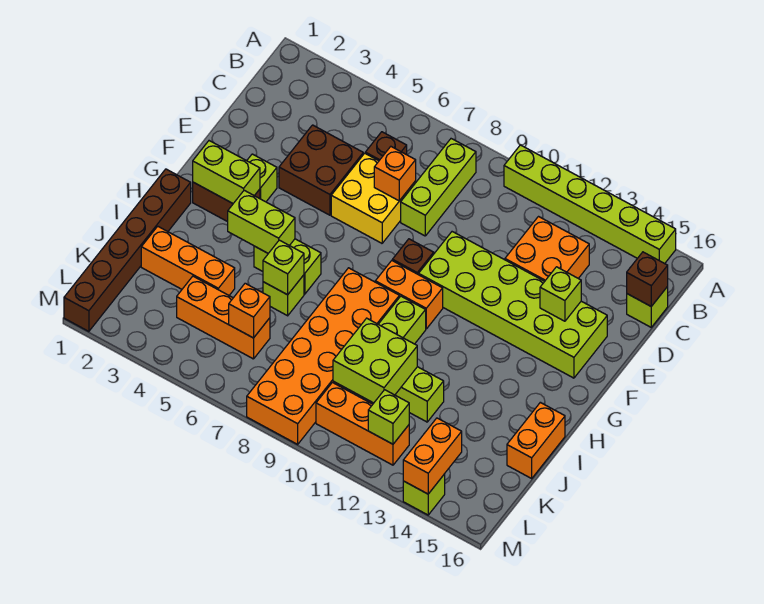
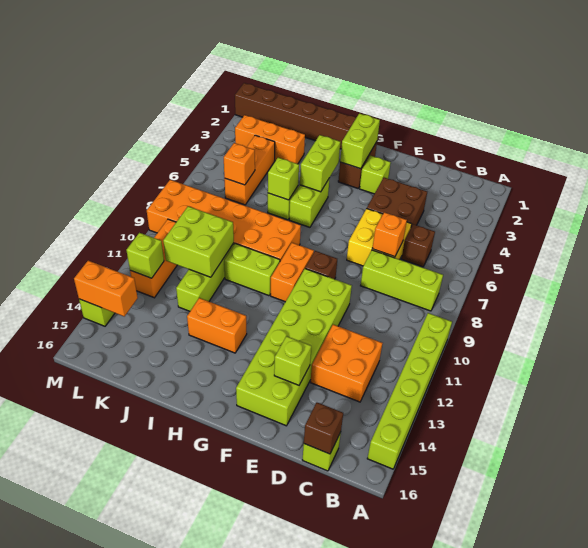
orange 1x2 brick [507,402,565,478] -> orange 1x2 brick moved to [187,298,247,353]
orange 1x3 brick [141,226,235,295] -> orange 1x3 brick turned to [235,115,305,164]

